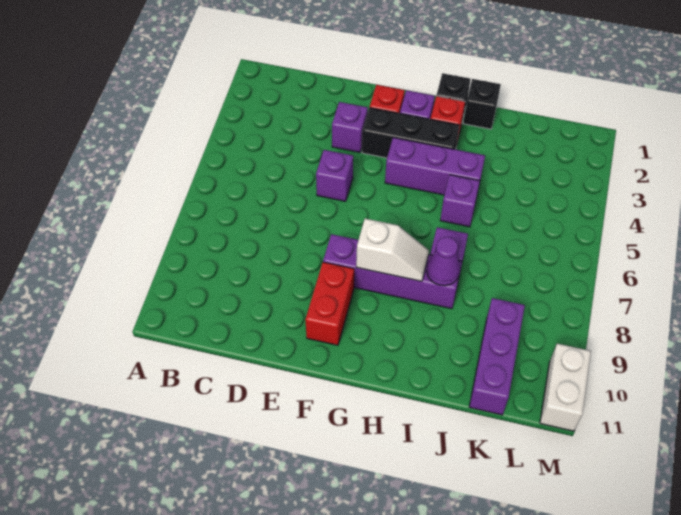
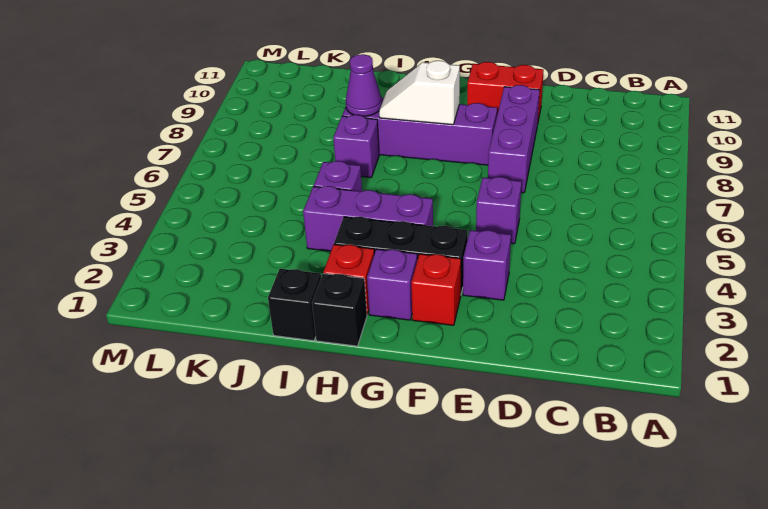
red 1x2 brick [305,262,354,345] -> red 1x2 brick turned to [467,62,544,121]
purple 1x3 brick [469,298,525,415] -> purple 1x3 brick moved to [488,85,540,193]
white 1x2 brick [540,344,591,431] -> none

